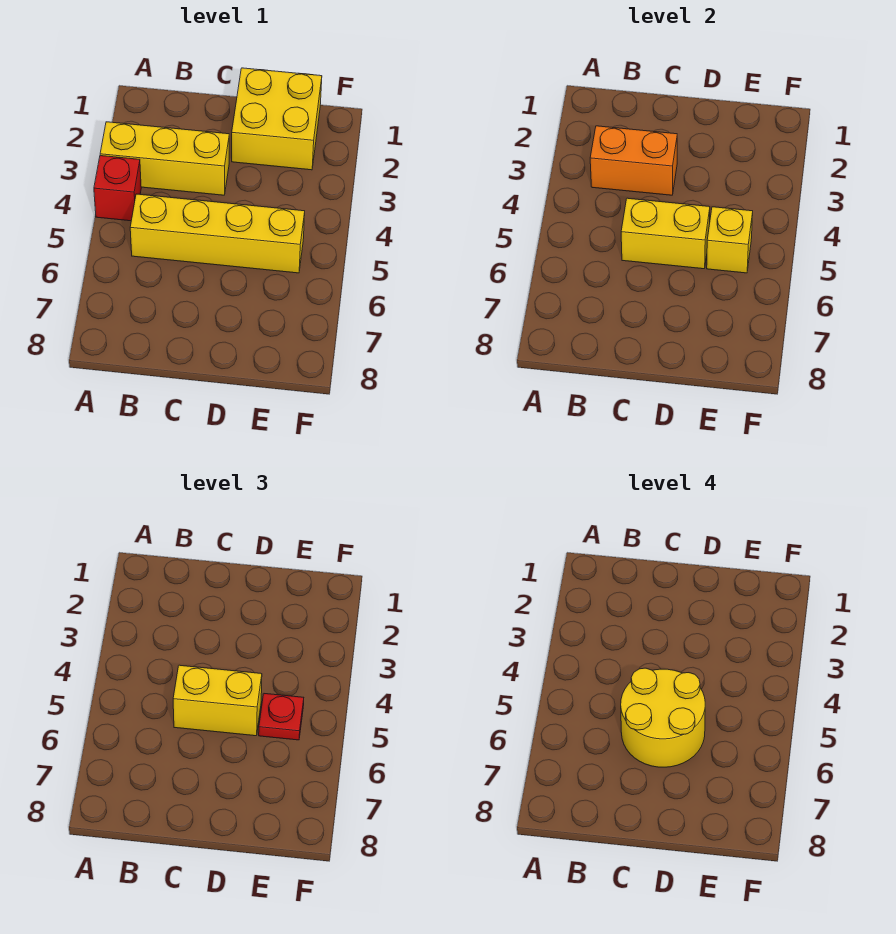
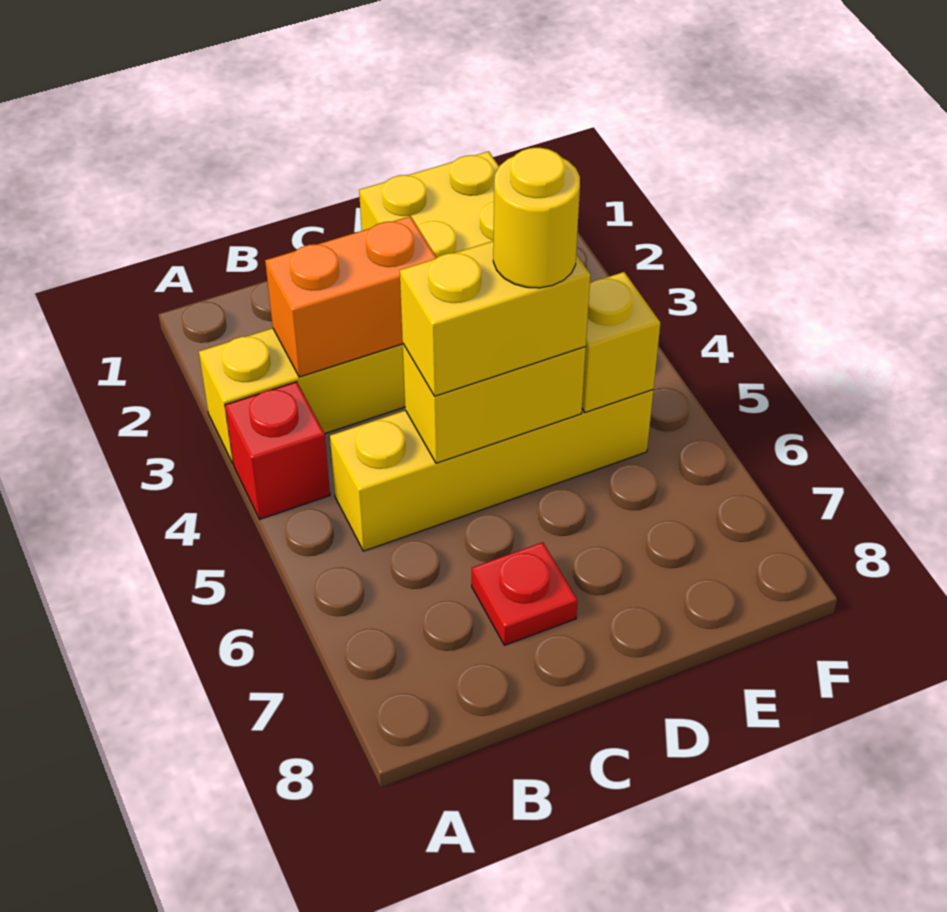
yellow 2x2 round brick [621,668,705,767] -> yellow 1x1 round brick [493,148,580,288]
red 1x1 plate [259,694,304,740] -> red 1x1 plate moved to [472,542,577,645]

